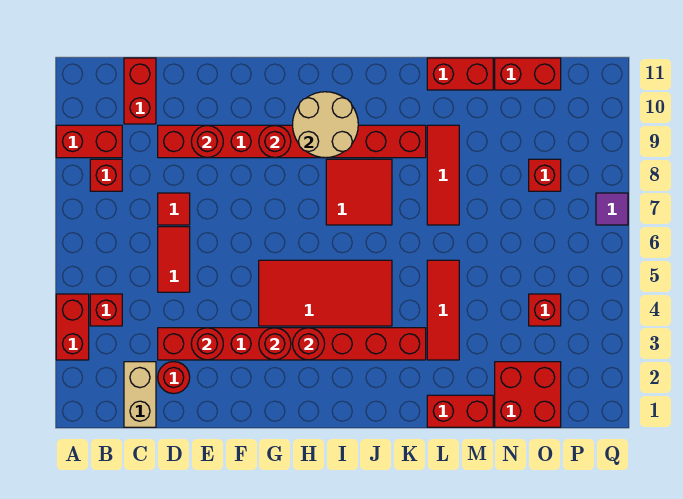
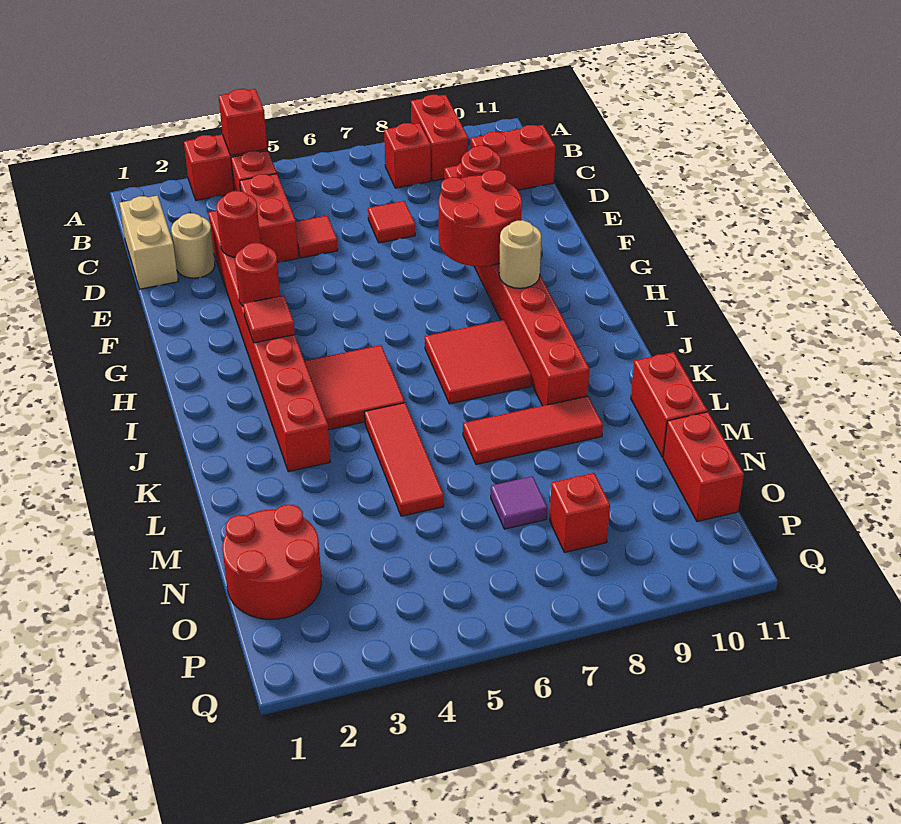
tan 1x2 brick [124,362,156,427] -> tan 1x2 brick turned to [120,196,178,289]
red 1x1 round brick [158,362,190,394] -> tan 1x1 round brick [171,213,215,278]
red 1x2 tile [158,227,190,292] -> red 1x1 tile [296,216,338,258]
red 2x4 tile [259,260,392,326] -> red 2x2 tile [305,345,405,430]
red 1x1 round brick [259,125,291,158] -> red 2x2 round brick [439,170,522,267]
red 1x1 round brick [293,328,325,360] -> red 1x1 tile [243,295,295,343]
tan 2x2 round brick [293,92,358,158] -> tan 1x1 round brick [499,220,541,288]
red 1x2 brick [427,395,493,427] -> red 1x2 brick moved to [240,174,298,263]
red 1x3 tile [427,260,459,360] -> red 1x3 tile turned to [364,403,444,516]
red 2x2 brick [495,362,561,427] -> red 2x2 round brick [222,504,321,619]
red 1x1 brick [529,294,561,326] -> red 1x1 brick moved to [219,89,267,155]
purple 1x1 tile [596,193,628,225] -> purple 1x1 tile moved to [491,476,547,529]

